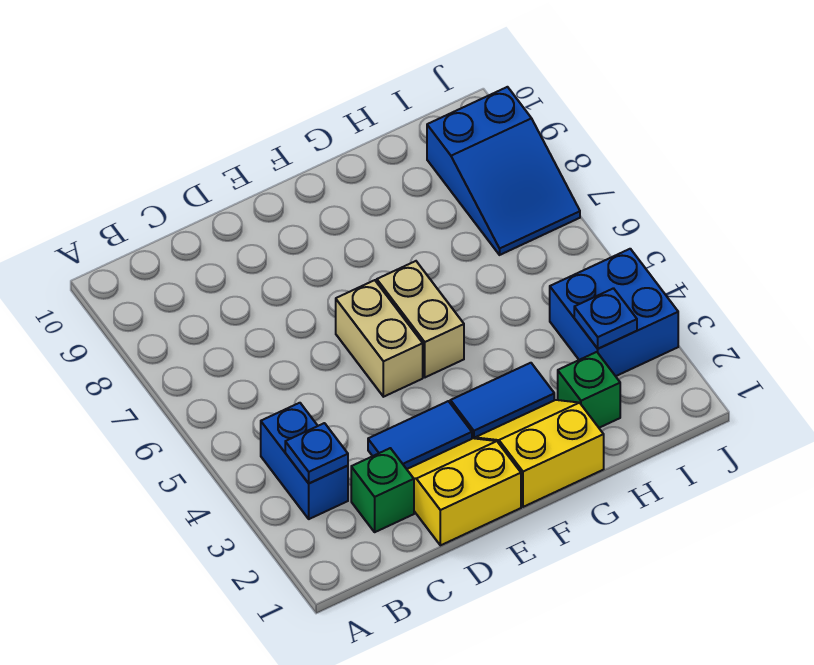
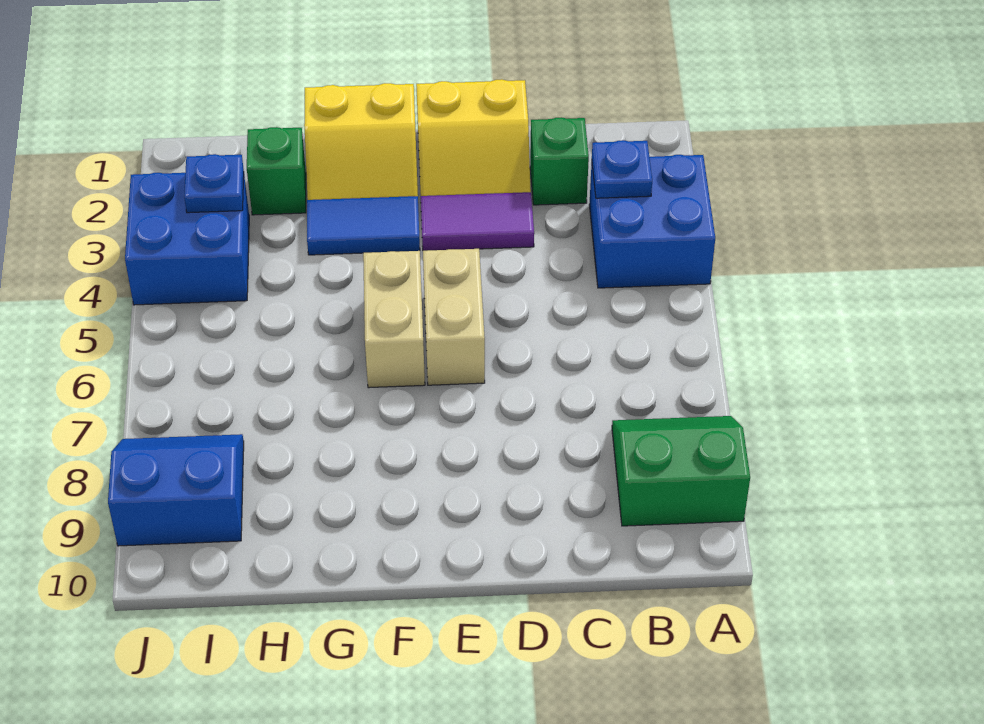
none -> green 2x2 slope [612,416,750,526]
blue 1x2 brick [261,403,348,519] -> blue 2x2 brick [589,155,715,288]
blue 1x2 tile [368,401,472,469] -> purple 1x2 tile [421,192,534,251]
blue 2x3 slope [427,87,580,255] -> blue 2x2 slope [108,434,244,546]

